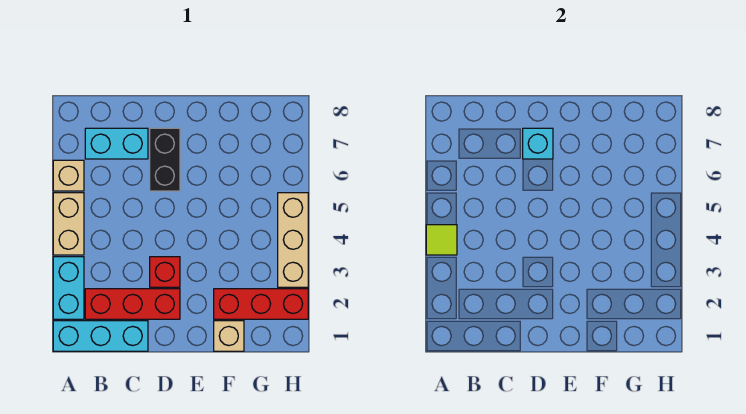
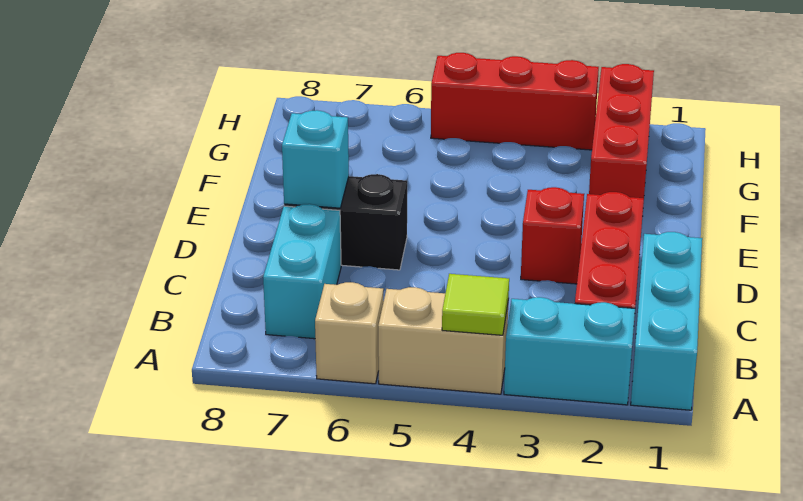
tan 1x1 brick [214,321,244,351] -> none
tan 1x3 brick [278,193,308,287] -> red 1x3 brick [431,53,599,150]

